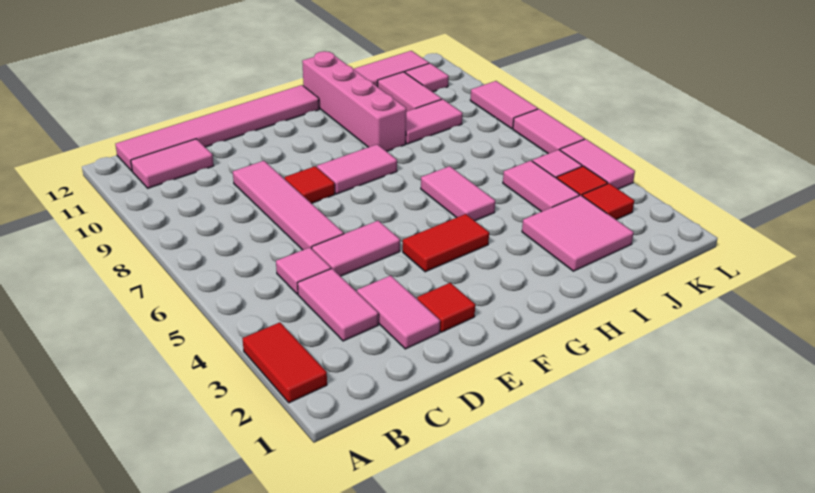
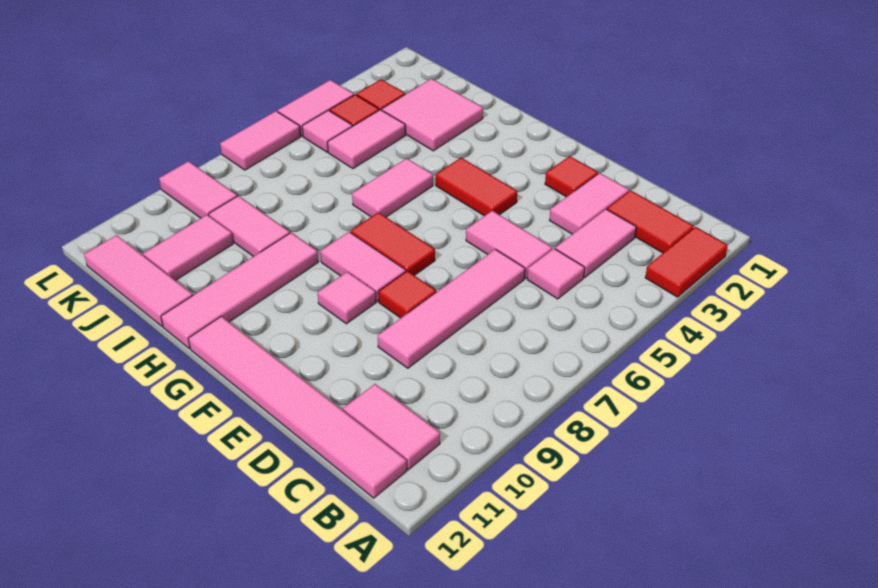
none -> red 1x2 tile [607,190,694,253]
none -> red 1x2 tile [351,212,435,275]
pink 1x4 brick [302,51,406,151] -> pink 1x4 tile [161,233,318,349]
pink 1x1 tile [405,63,449,92] -> pink 1x1 tile moved to [318,272,376,324]
pink 1x2 tile [470,81,538,129] -> pink 1x2 tile turned to [159,161,237,218]

